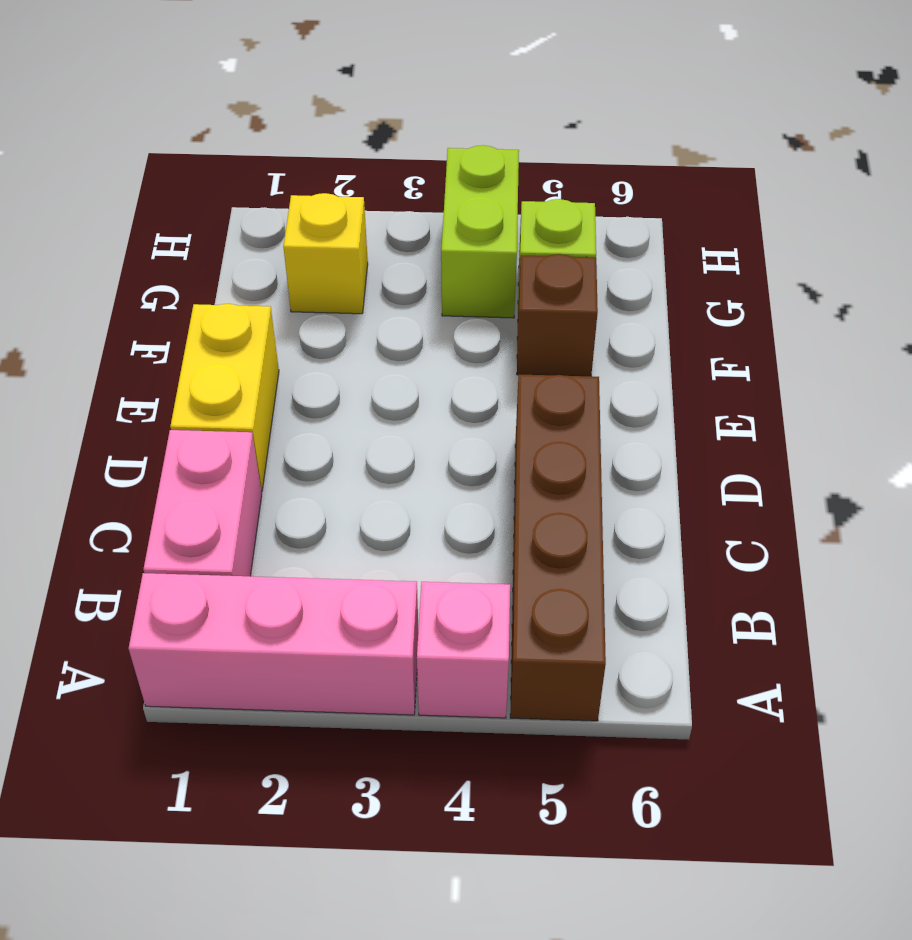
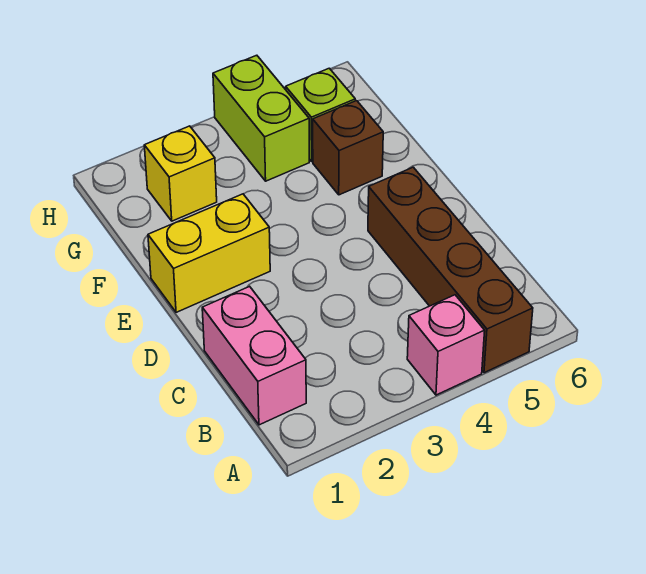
pink 1x3 brick [129,573,419,715] -> none
yellow 1x2 brick [170,304,279,492] -> yellow 1x2 brick turned to [148,194,270,312]

